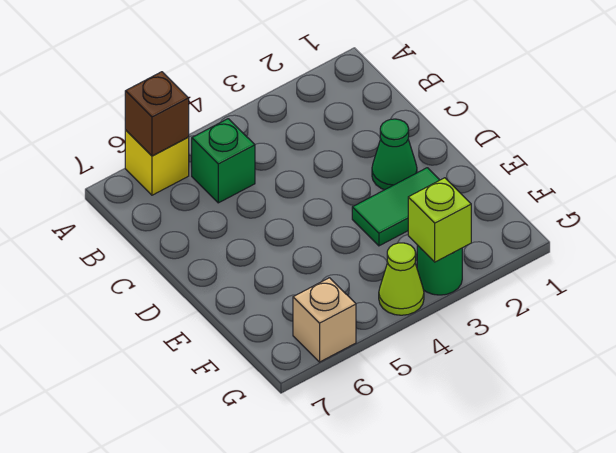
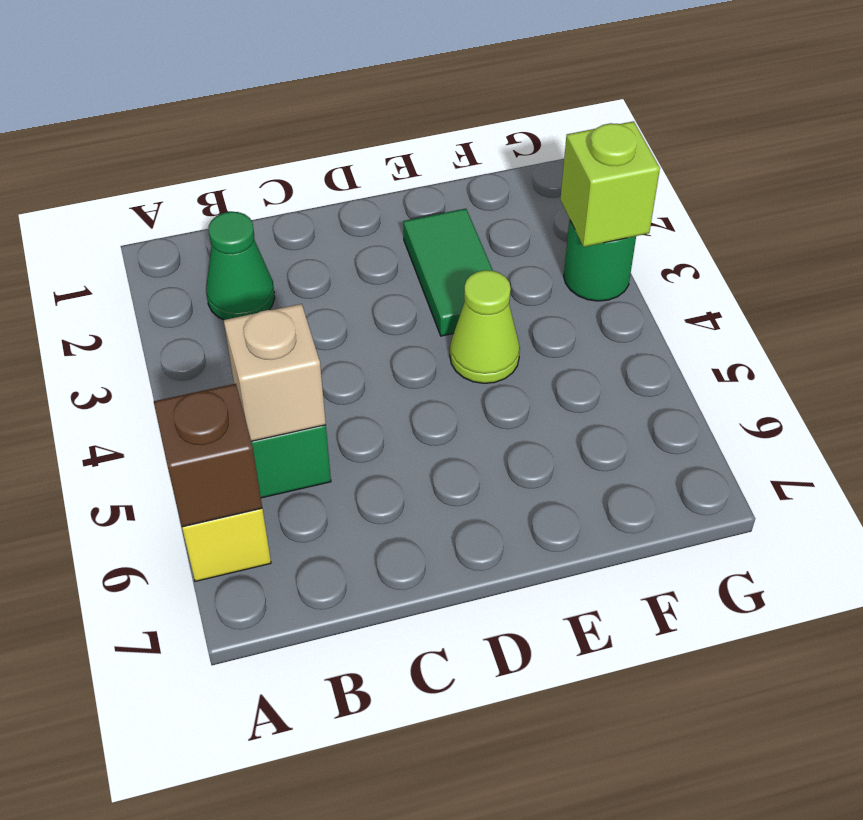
green 1x1 cone [372,119,417,190] -> green 1x1 cone moved to [206,212,275,320]
lime 1x1 cone [379,243,424,315] -> lime 1x1 cone moved to [450,270,520,383]
tan 1x1 brick [293,278,356,362] -> tan 1x1 brick moved to [224,304,326,441]

